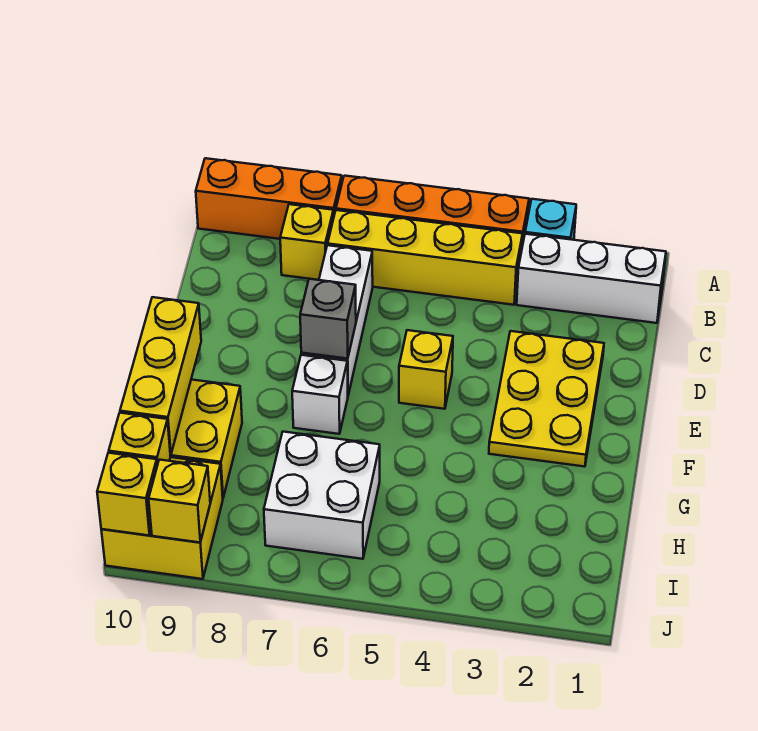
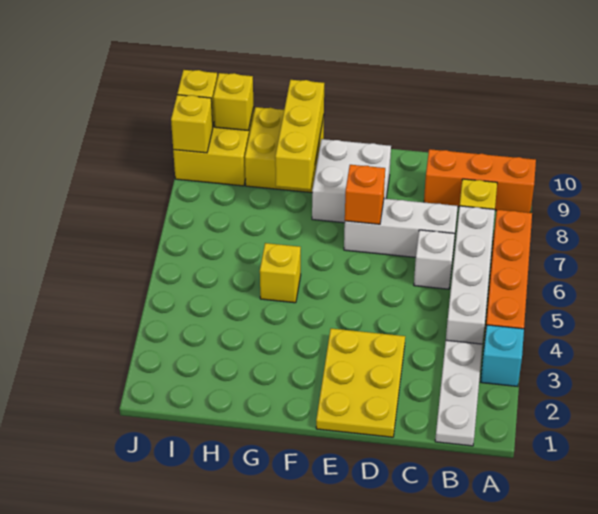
orange 1x3 brick [196,158,342,239] -> orange 1x3 brick turned to [424,149,536,213]
white 1x3 brick [517,234,666,323] -> white 1x3 plate [435,340,482,446]
yellow 1x4 brick [328,210,523,305] -> white 1x4 brick [446,206,495,344]
yellow 2x3 plate [489,331,604,467] -> yellow 2x3 plate turned to [316,328,405,437]
yellow 1x1 brick [399,330,453,409] -> yellow 1x1 brick moved to [260,243,301,303]
grey 1x1 brick [300,279,356,359] -> orange 1x1 brick [345,165,385,224]
white 1x1 brick [292,355,348,434] -> white 1x1 brick moved to [414,230,455,289]
yellow 1x3 brick [120,297,201,455] -> yellow 1x3 brick turned to [275,80,324,190]
white 2x2 brick [264,432,380,559] -> white 2x2 brick moved to [312,139,391,223]

